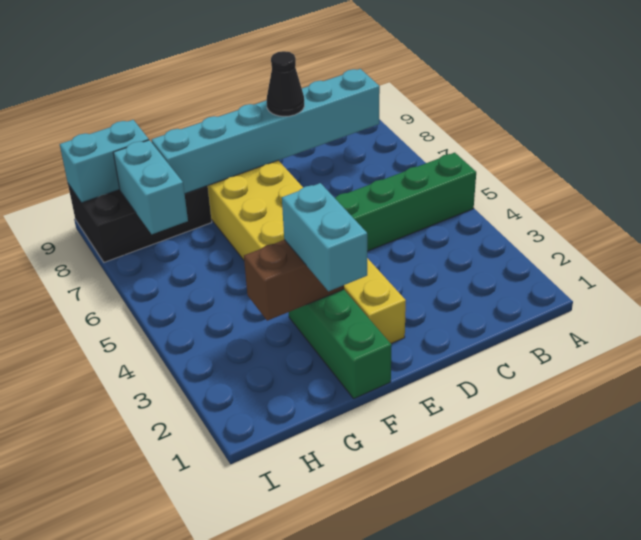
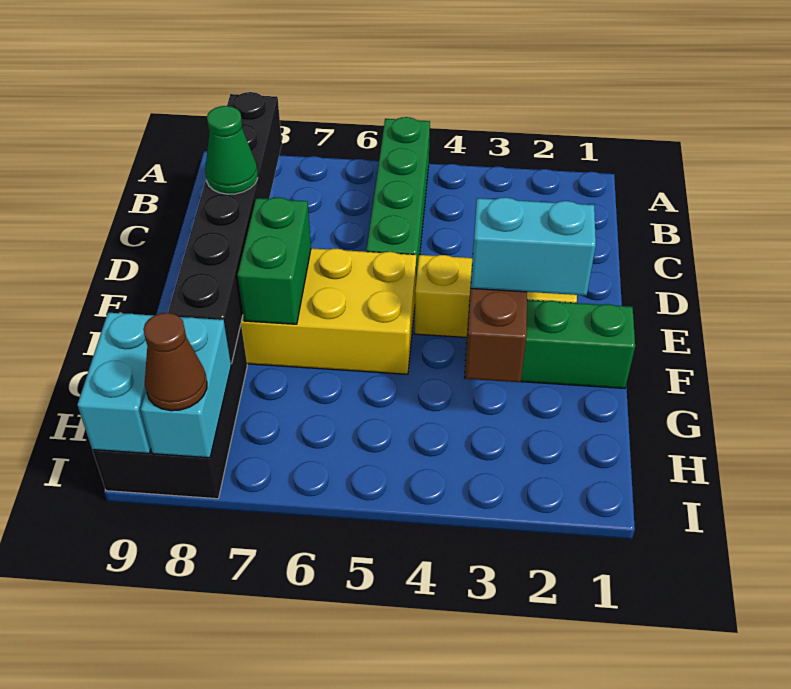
cyan 1x6 brick [151,69,380,194] -> black 1x6 brick [168,92,282,363]
black 1x1 cone [267,51,304,116] -> green 1x1 cone [205,106,258,194]
none -> green 1x2 brick [238,197,311,324]
cyan 1x2 brick [113,140,188,234] -> cyan 1x2 brick turned to [141,317,231,458]
none -> brown 1x1 cone [143,313,207,411]

